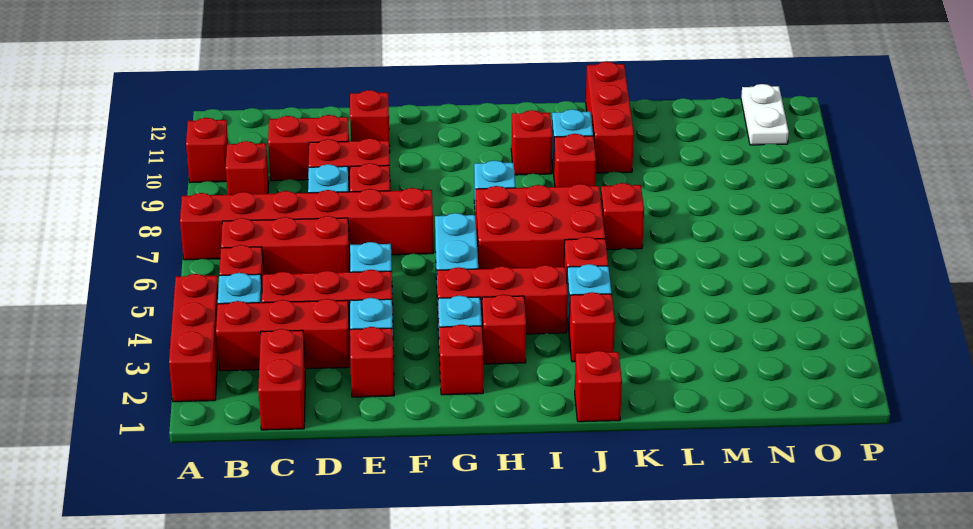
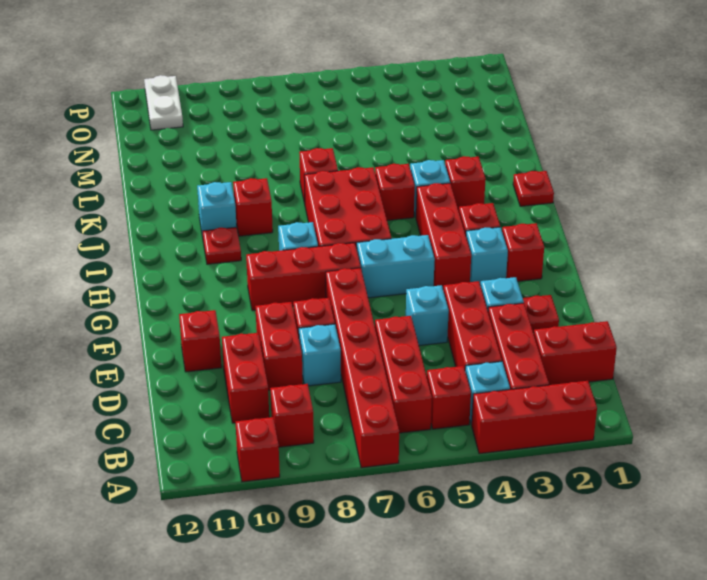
red 1x1 brick [350,327,394,397] -> red 1x1 plate [523,295,559,333]
red 1x1 brick [511,110,552,175] -> red 1x1 plate [202,227,241,264]
red 1x1 brick [575,351,622,422] -> red 1x1 plate [513,171,554,206]
red 1x3 brick [586,62,634,173] -> red 1x3 brick moved to [246,243,361,311]
white 1x2 plate [741,84,789,145] -> white 1x2 plate turned to [144,75,183,130]

